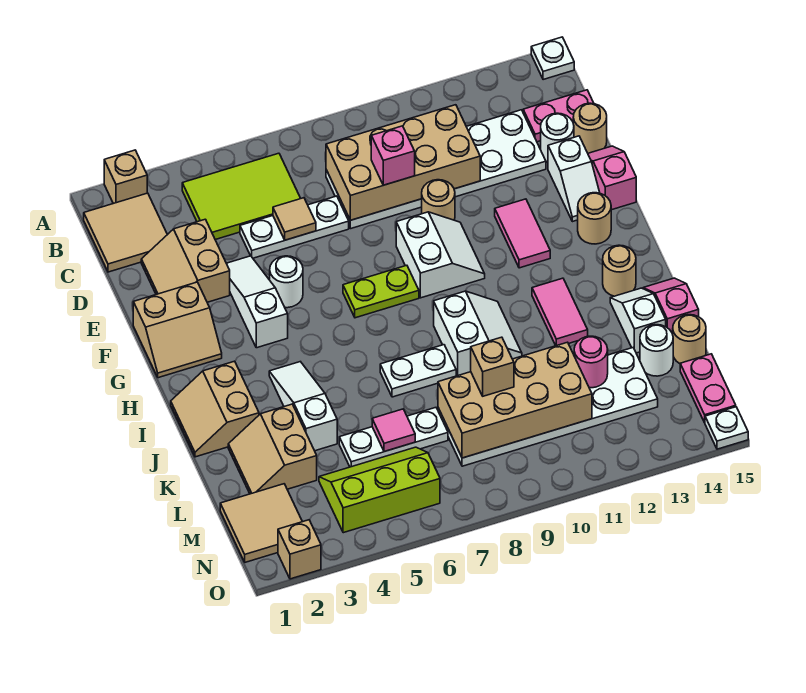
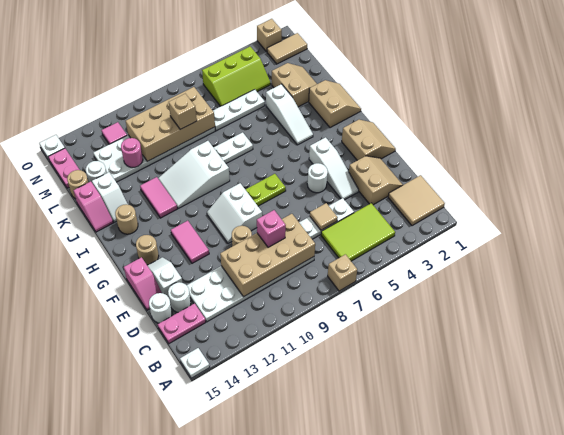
tan 1x1 brick [104,150,147,204] -> tan 1x1 brick moved to [328,254,357,291]
tan 1x1 round brick [573,103,607,153] -> white 1x1 round brick [149,293,172,323]
tan 2x2 slope [133,282,222,378] -> tan 2x2 slope turned to [342,120,396,160]
white 2x2 slope [434,291,522,376] -> white 2x3 slope [158,141,230,208]
pink 1x1 tile [372,409,415,452] -> pink 1x1 tile moved to [102,122,127,144]
tan 2x2 tile [220,484,302,562] -> tan 1x2 tile [267,33,307,64]

